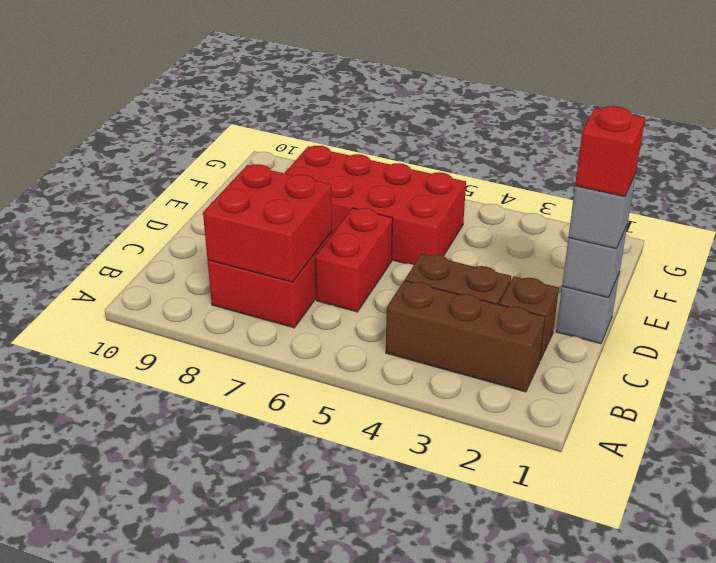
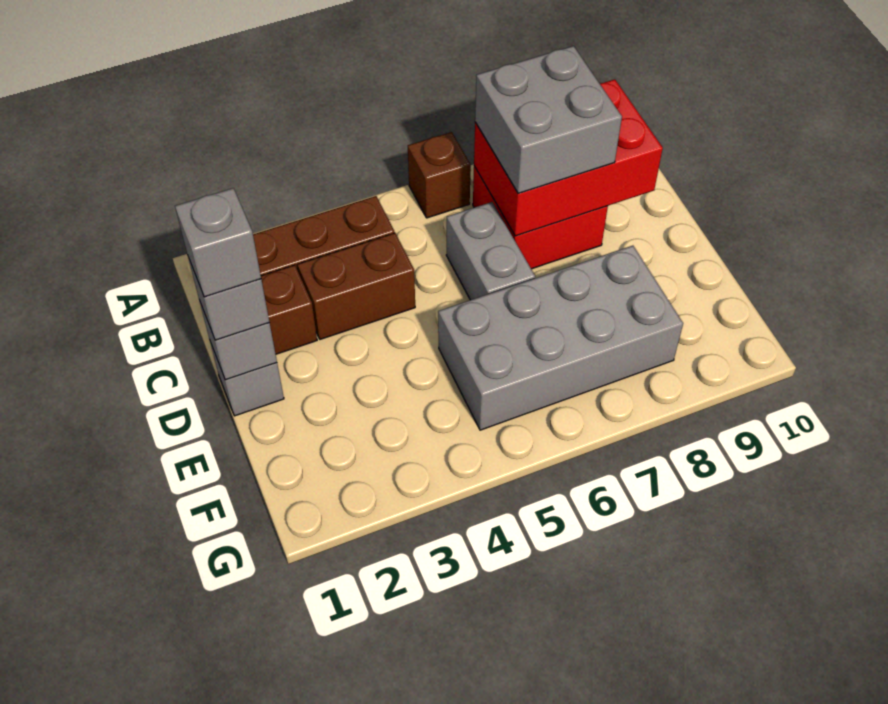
none -> brown 1x1 brick [408,132,471,218]
red 2x2 brick [203,164,332,282] -> red 2x3 brick [474,79,663,236]
none -> grey 2x2 brick [475,46,622,193]
red 1x2 brick [315,208,393,312] -> grey 1x2 brick [446,202,535,300]
red 1x1 brick [575,106,645,197] -> grey 1x1 brick [175,188,261,297]
red 2x4 brick [285,146,466,265] -> grey 2x4 brick [438,246,683,430]

